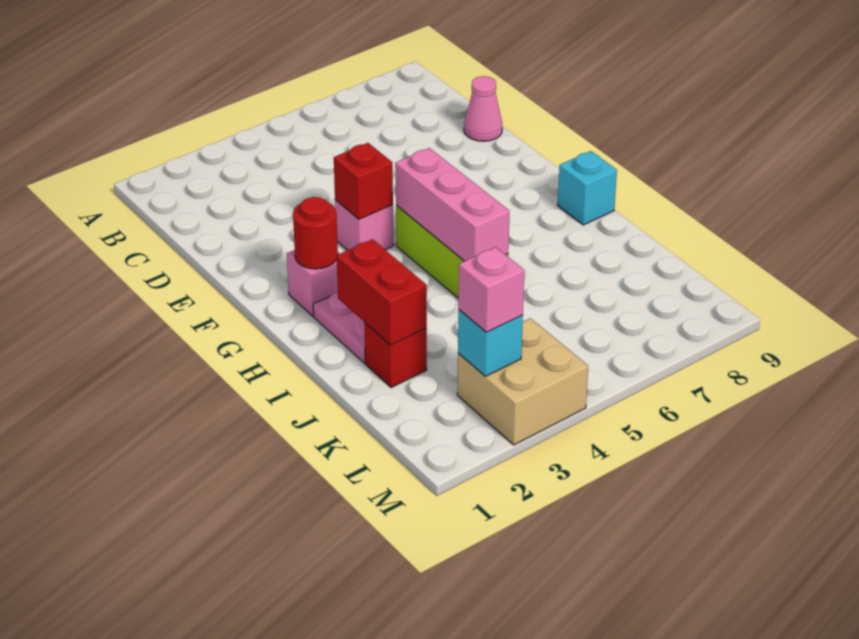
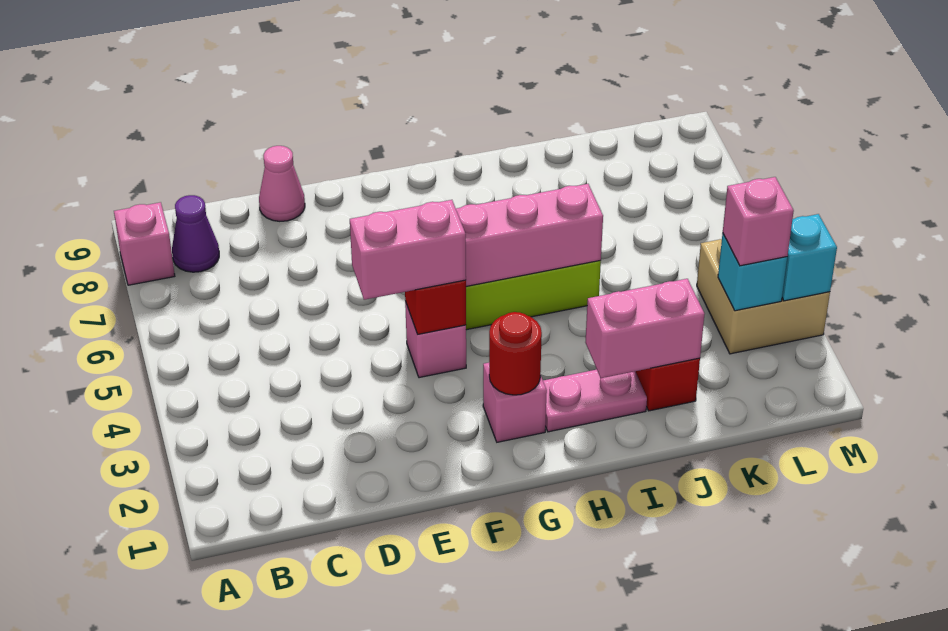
none -> pink 1x1 brick [114,202,175,285]
none -> purple 1x1 cone [172,195,219,272]
none -> pink 1x2 brick [350,200,466,300]
cyan 1x1 brick [558,151,617,225] -> cyan 1x1 brick moved to [782,214,837,301]
red 1x2 brick [337,239,427,345] -> pink 1x2 brick [585,279,704,378]

